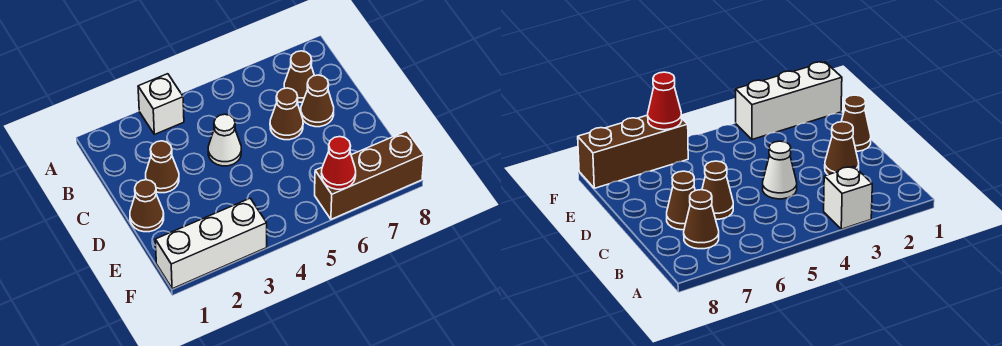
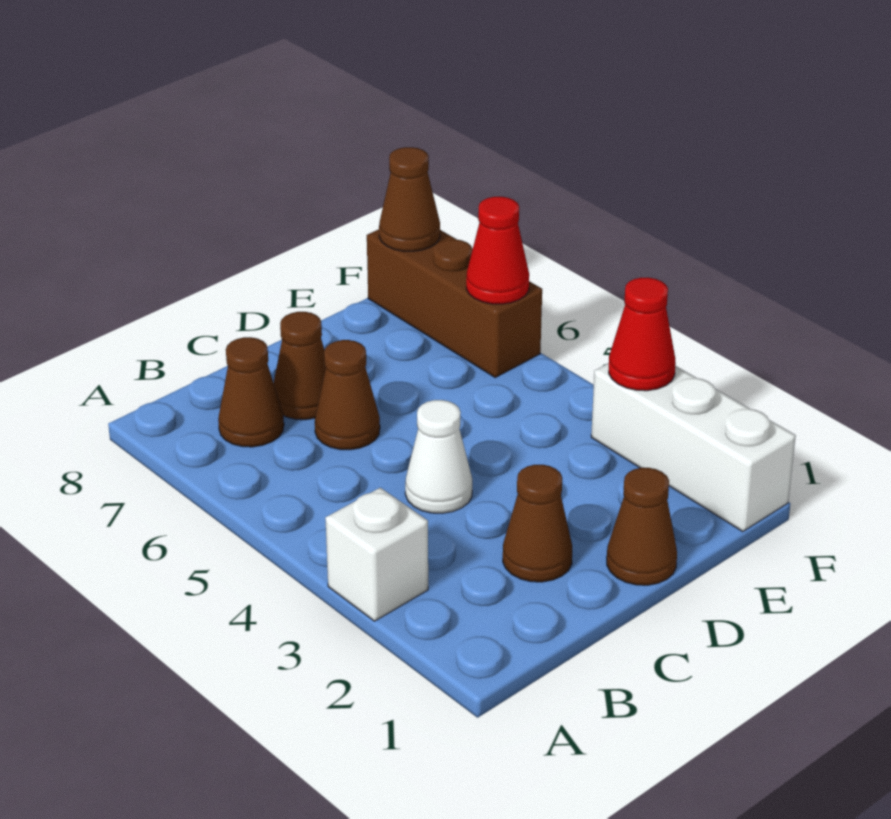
none -> red 1x1 cone [609,277,676,391]
none -> brown 1x1 cone [379,147,440,251]

